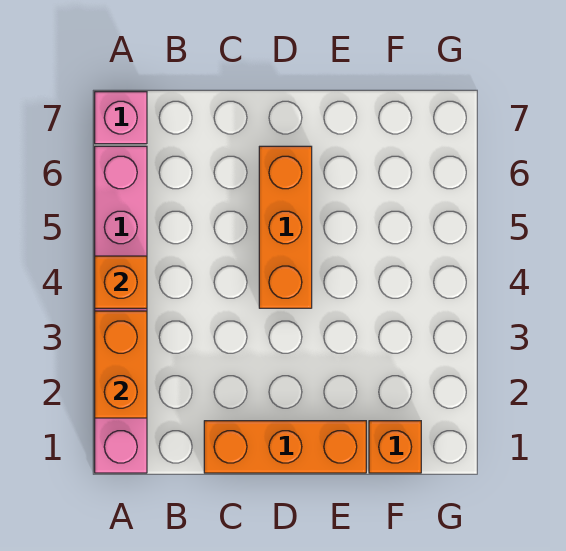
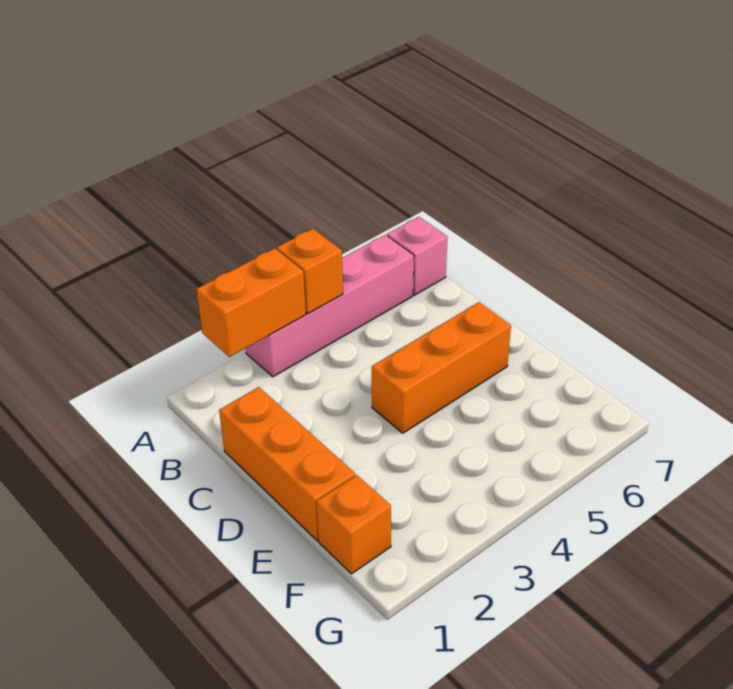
pink 1x6 brick [95,146,147,473] -> pink 1x4 brick [246,235,414,377]

